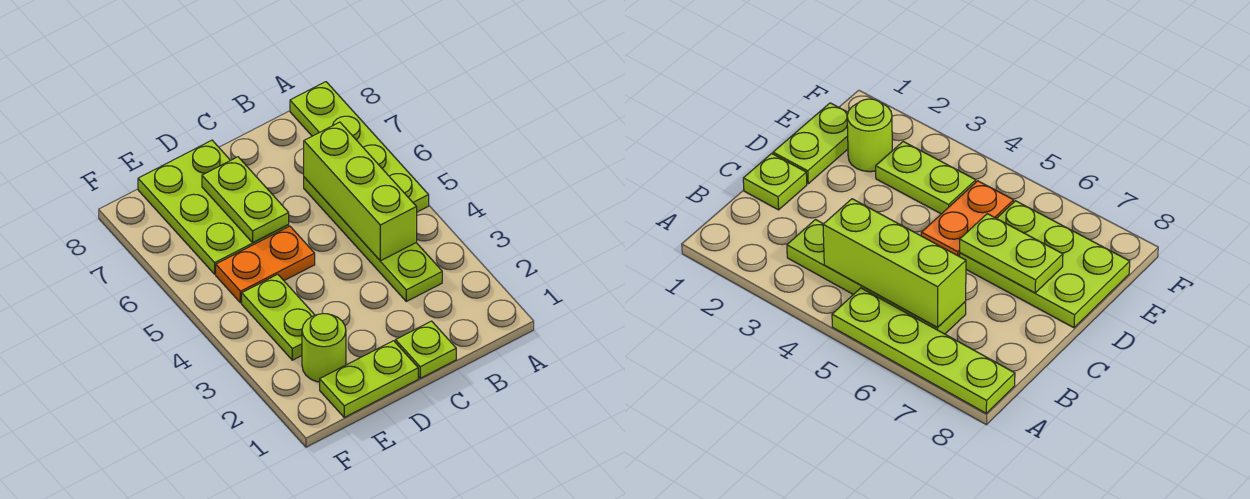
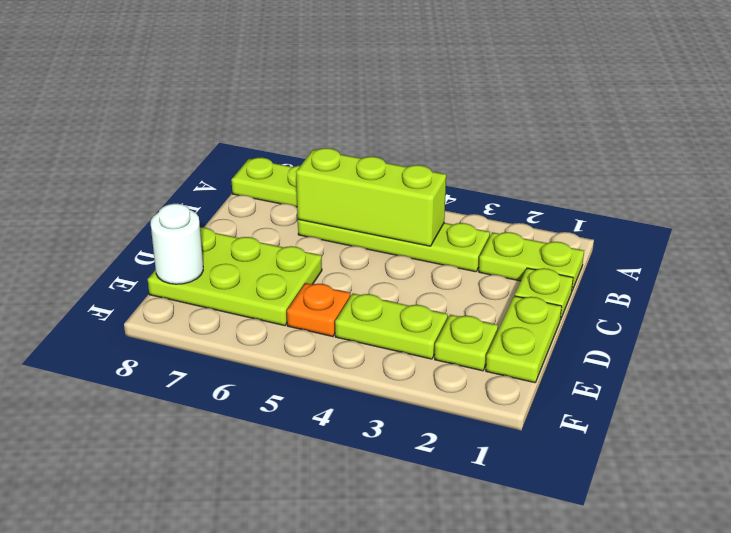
orange 1x2 plate [216,226,315,303] -> orange 1x1 plate [287,283,350,337]
lime 1x2 plate [202,157,289,243] -> lime 1x2 plate moved to [479,232,584,290]
lime 1x1 round brick [302,313,346,382] -> lime 1x1 plate [435,315,498,371]
none -> white 1x1 round brick [151,204,203,284]

